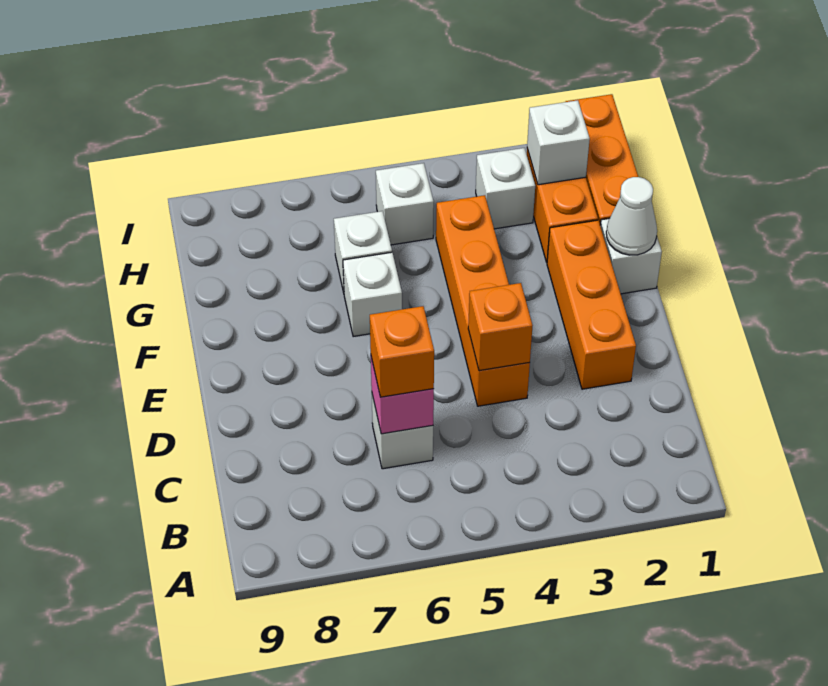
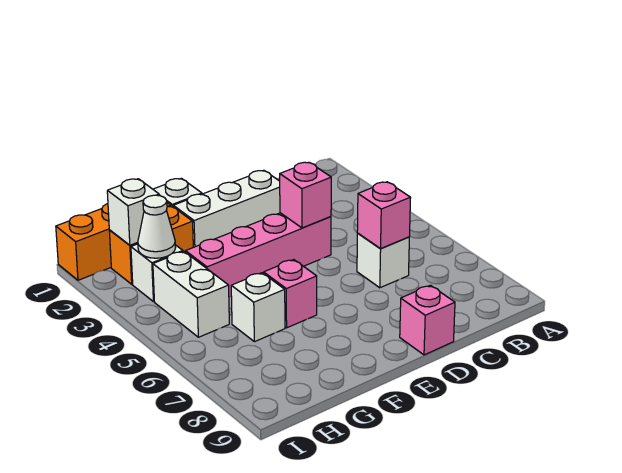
orange 1x1 brick [370,306,434,397] -> none
orange 1x3 brick [547,220,636,389] -> white 1x3 brick [173,170,280,247]
orange 1x4 brick [436,195,530,406] -> pink 1x4 brick [185,213,331,297]
orange 1x1 brick [468,283,533,371] -> pink 1x1 brick [280,162,331,228]
none -> pink 1x1 brick [400,285,455,355]
white 1x1 cone [606,177,657,255] -> white 1x1 cone moved to [138,195,175,258]
white 1x1 brick [343,252,402,337] -> pink 1x1 brick [264,260,317,328]
white 1x1 brick [376,163,434,245] -> white 1x2 brick [153,251,229,337]

